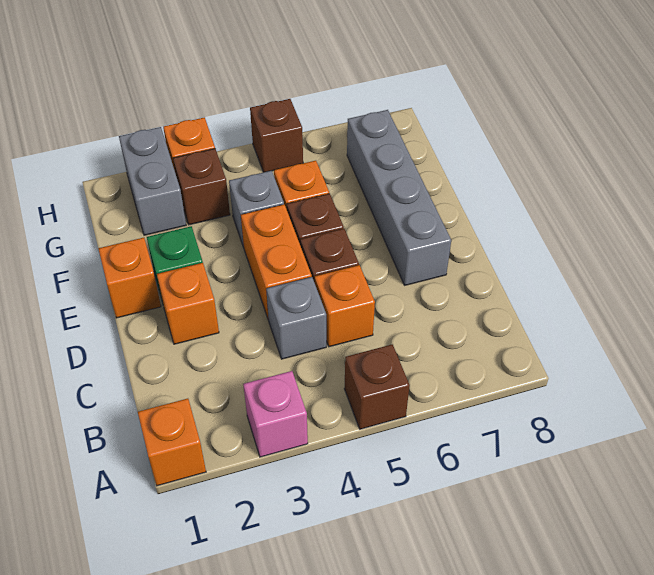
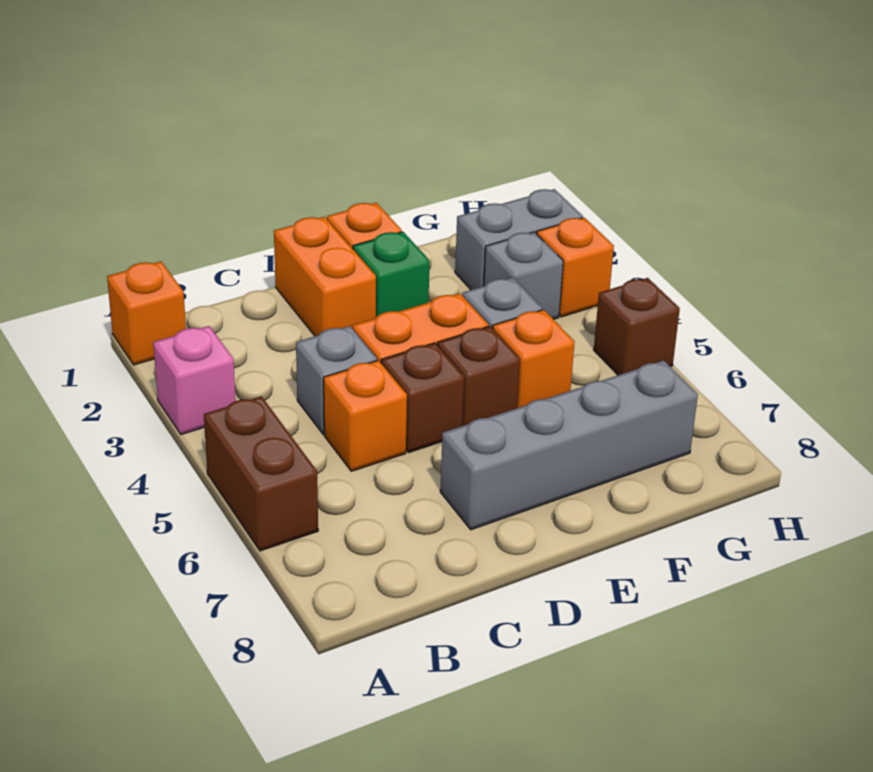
brown 1x1 brick [344,344,410,429] -> brown 1x2 brick [204,396,318,551]
orange 1x1 brick [157,263,219,344] -> orange 1x2 brick [274,217,376,336]
brown 1x1 brick [173,149,230,225] -> grey 1x1 brick [484,232,563,319]

